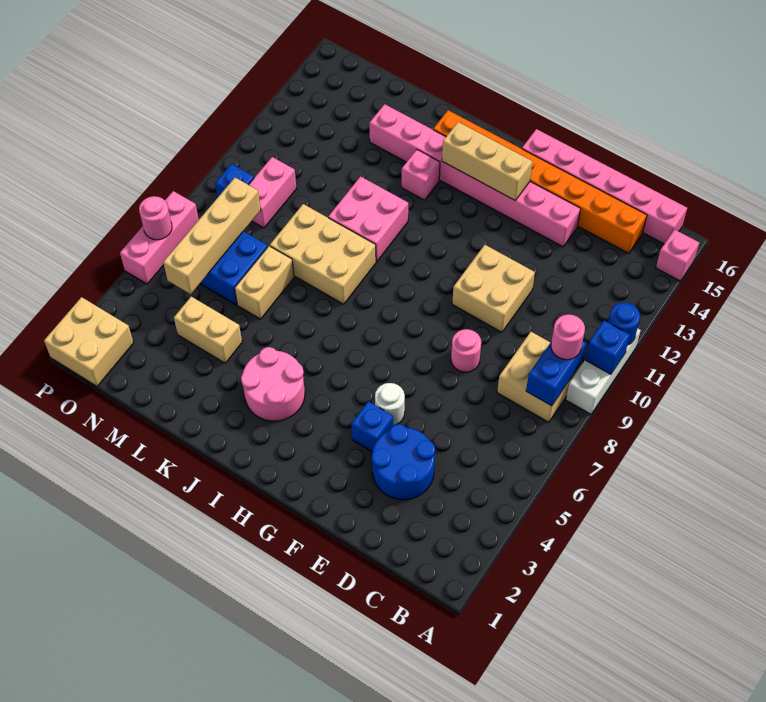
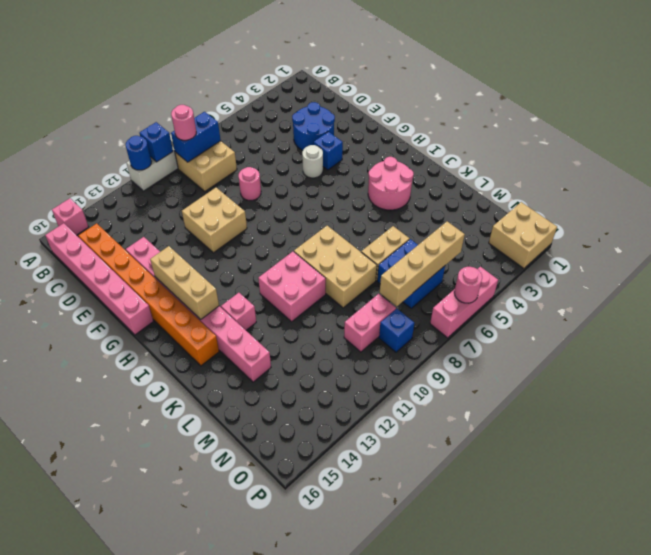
tan 1x2 brick [174,297,242,363] -> none

